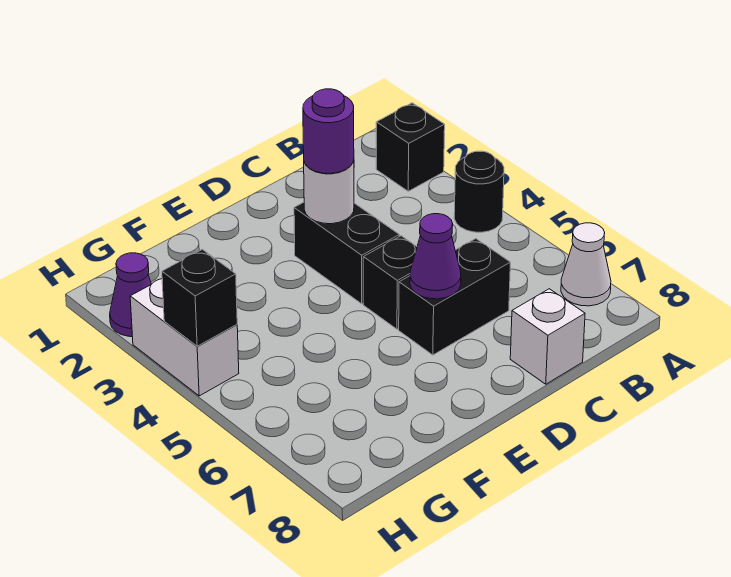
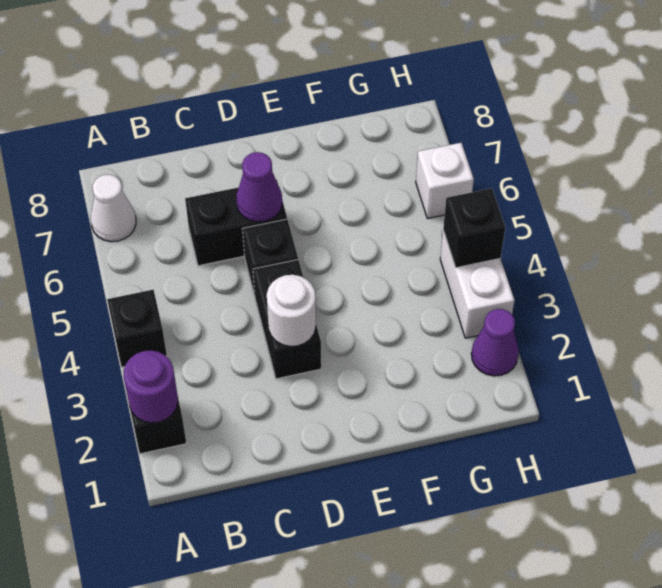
black 1x1 round brick [454,151,504,232] -> black 1x1 brick [107,290,167,367]
white 1x1 brick [510,289,585,384] -> white 1x1 brick moved to [416,143,474,219]
purple 1x1 round brick [303,89,354,174] -> purple 1x1 round brick moved to [123,350,178,423]

